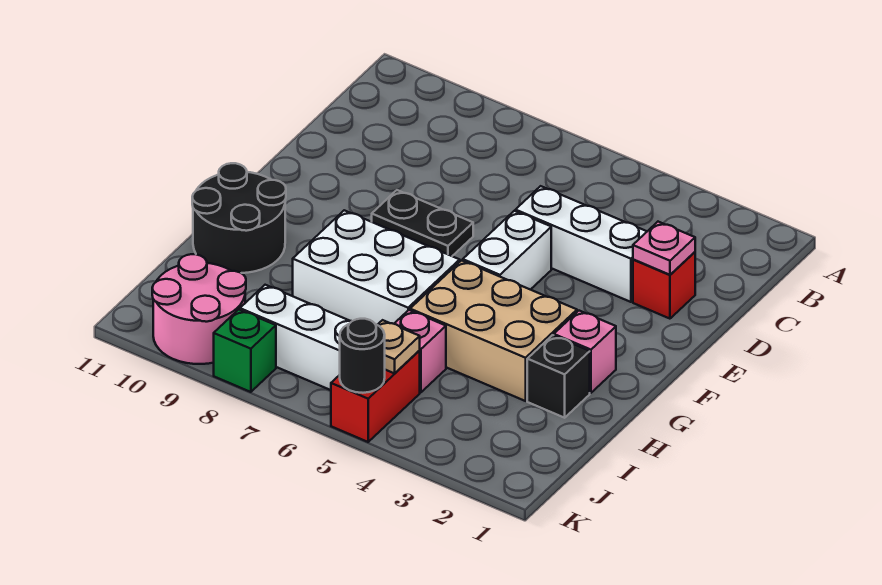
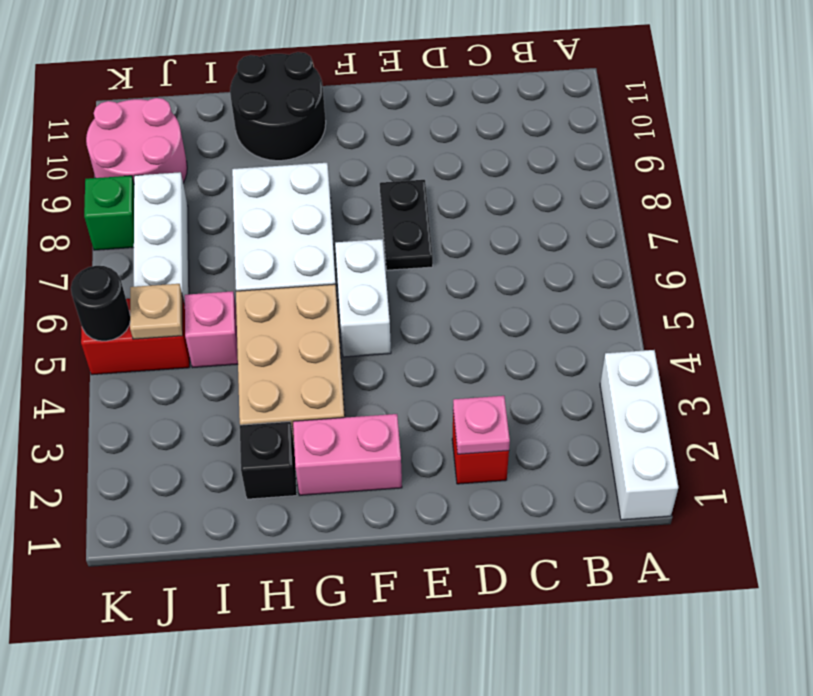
white 1x3 brick [515,186,647,302] -> white 1x3 brick moved to [600,350,678,520]
white 1x2 brick [463,211,551,290] -> white 1x2 brick turned to [335,239,391,357]
pink 1x1 brick [554,311,616,393] -> pink 1x2 brick [293,414,402,495]

